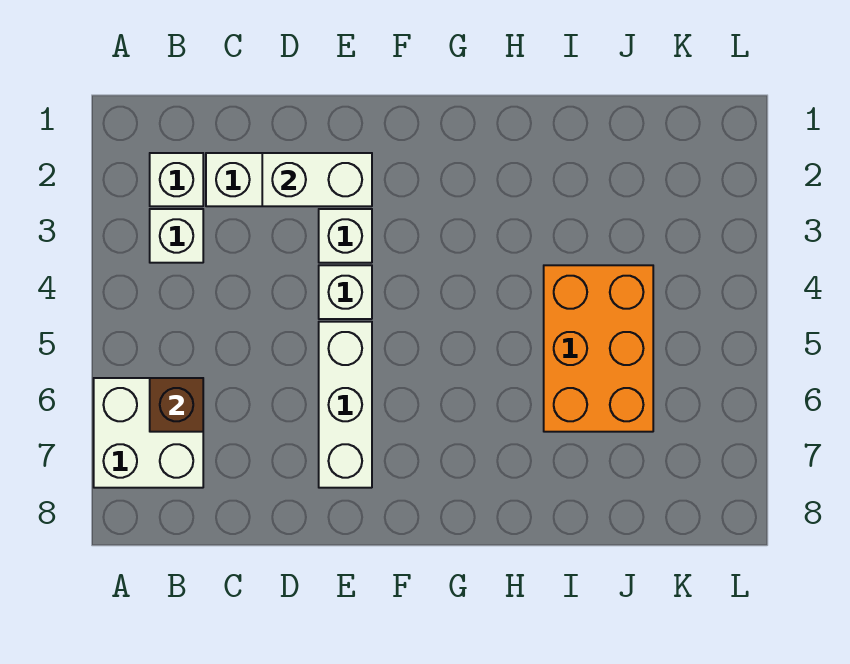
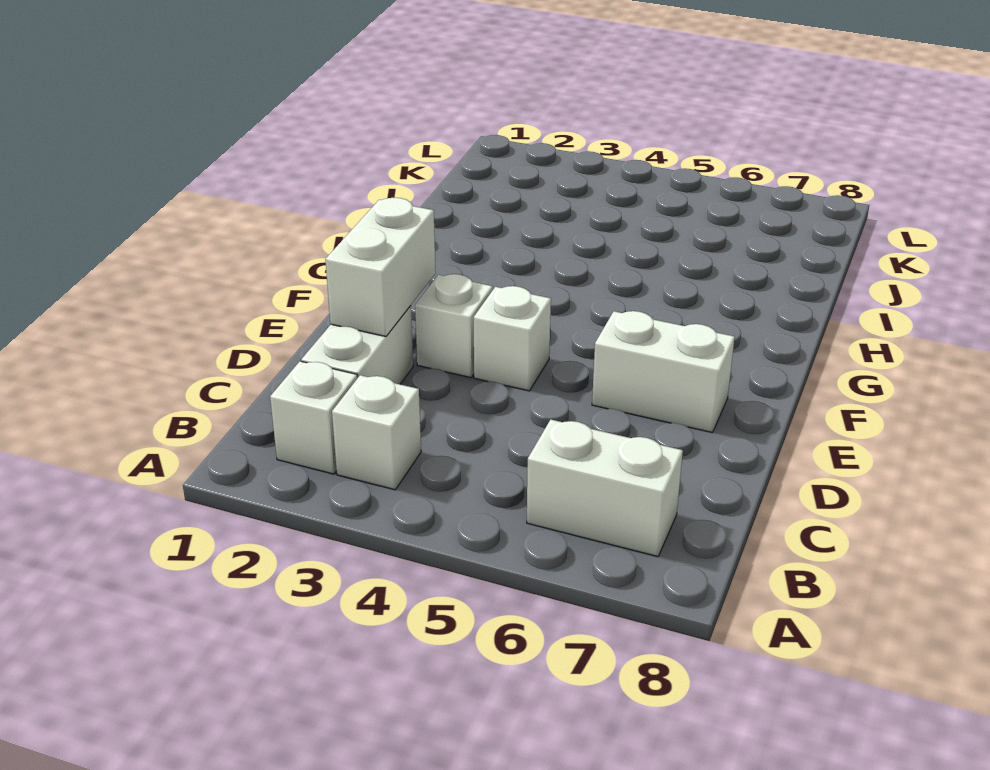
white 2x2 brick [94,378,203,488] -> white 1x2 brick [527,420,683,557]
brown 1x1 brick [150,378,203,432] -> none
white 1x3 brick [319,322,372,488] -> white 1x2 brick [592,311,735,433]
orange 2x3 brick [544,265,653,432] -> none

